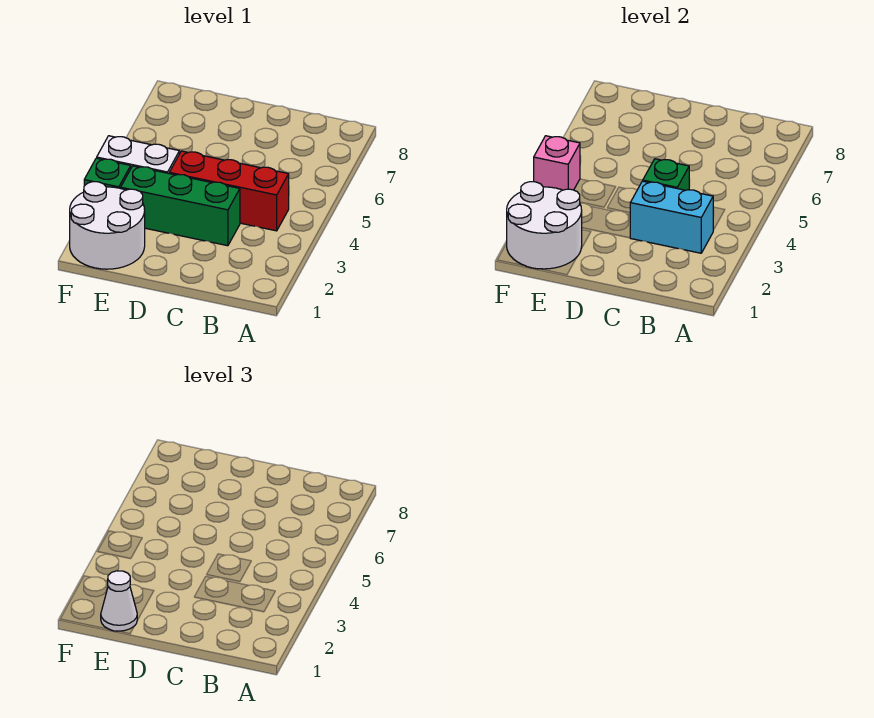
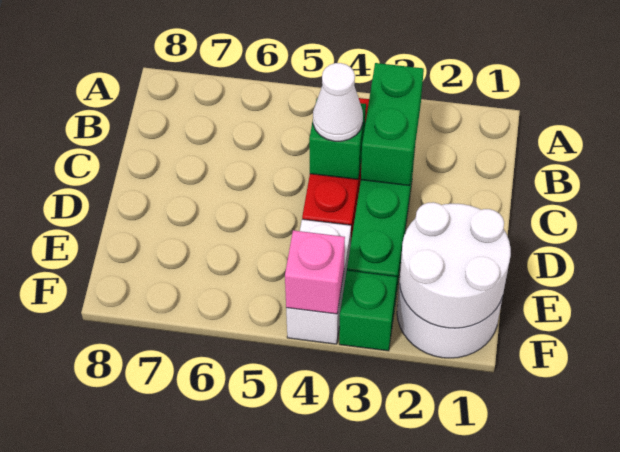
cyan 1x2 brick [630,181,713,253] -> green 1x2 brick [361,63,424,186]
white 1x1 cone [101,571,137,631] -> white 1x1 cone moved to [313,63,363,141]

